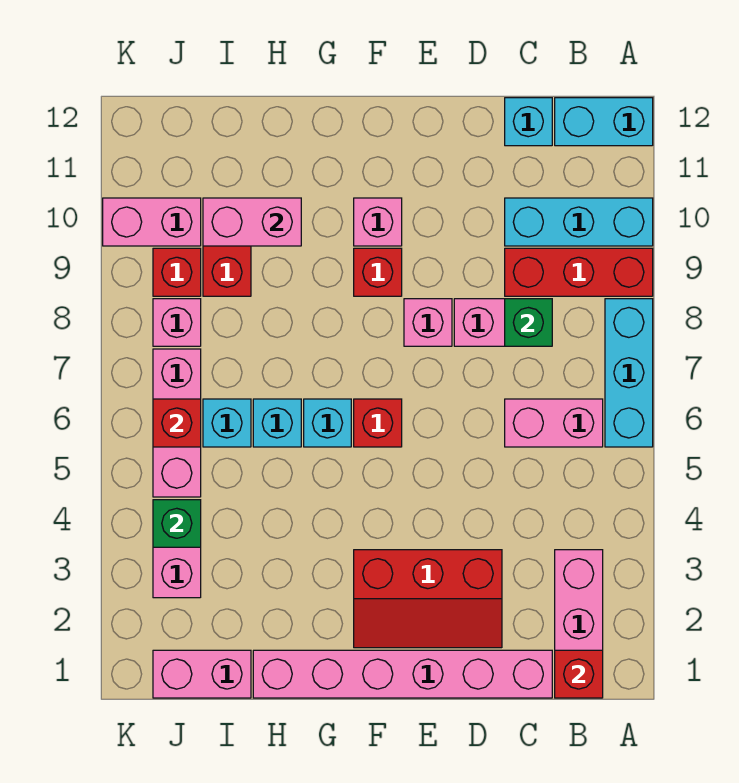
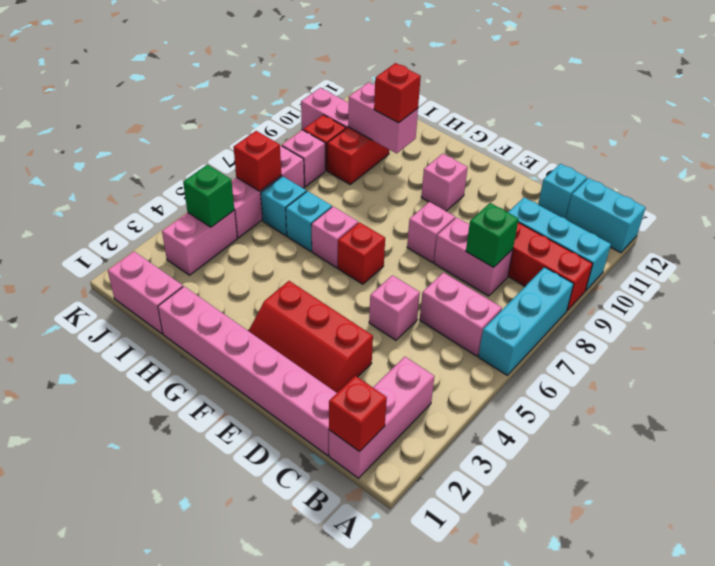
none -> pink 1x1 brick [369,275,420,340]
red 1x1 brick [354,248,402,296] -> red 1x1 brick moved to [374,63,421,123]
cyan 1x1 brick [304,399,351,447] -> pink 1x1 brick [311,207,358,268]

